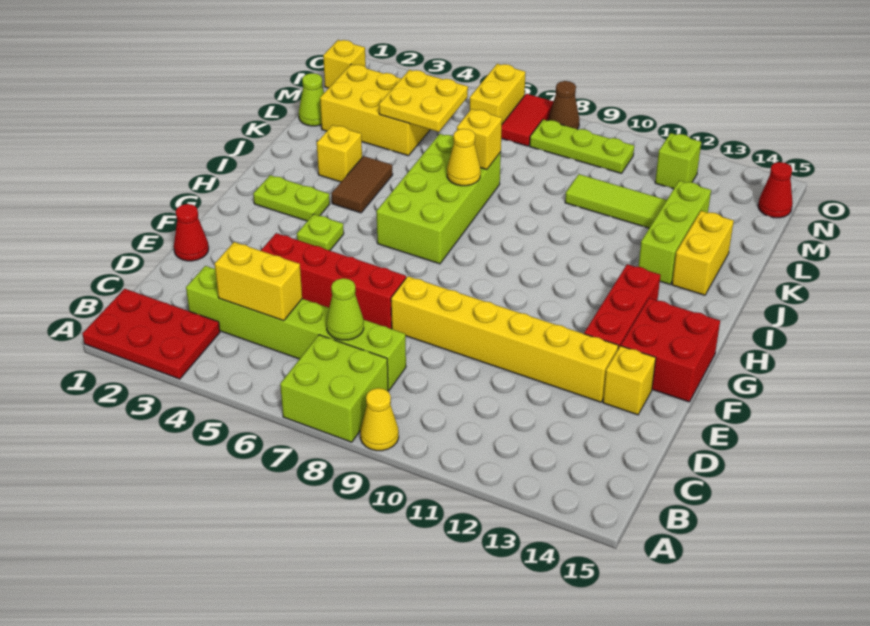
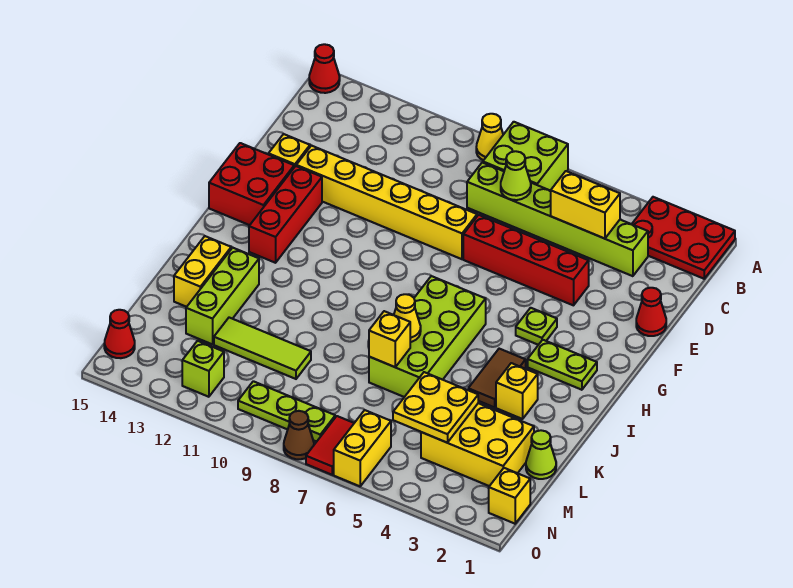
none -> red 1x1 cone [309,44,340,93]

